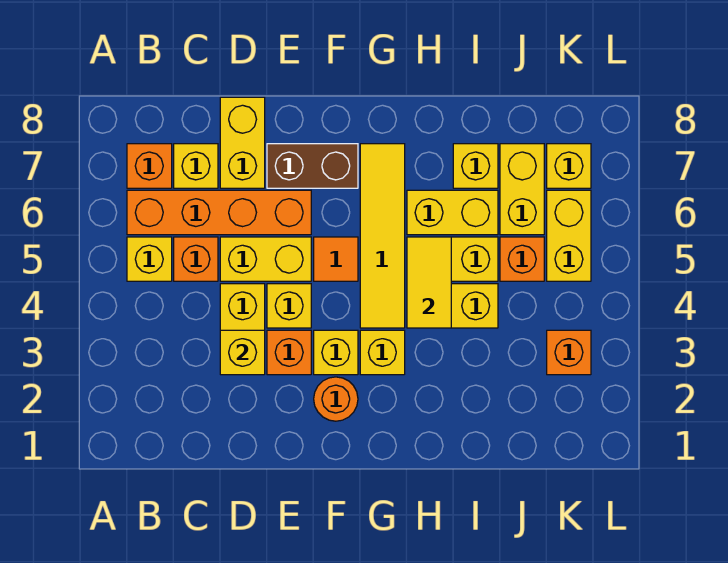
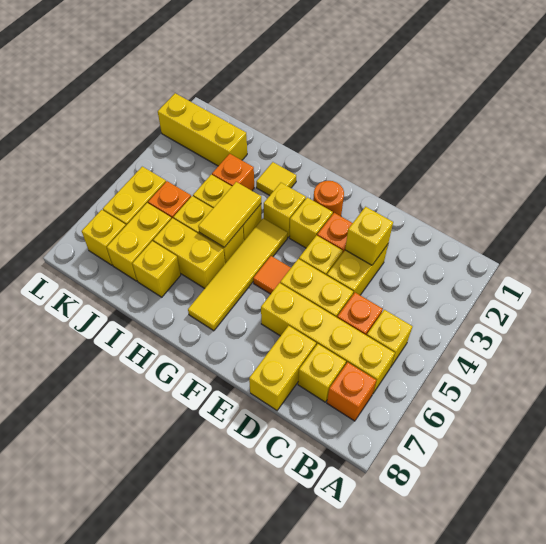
orange 1x4 brick [127,190,311,235] -> yellow 1x4 brick [261,283,395,393]
brown 1x2 brick [267,144,358,188] -> none
none -> yellow 1x1 tile [256,162,296,196]
none -> yellow 1x3 brick [158,93,247,166]
orange 1x1 brick [547,330,591,375] -> orange 1x1 brick moved to [212,154,254,191]

